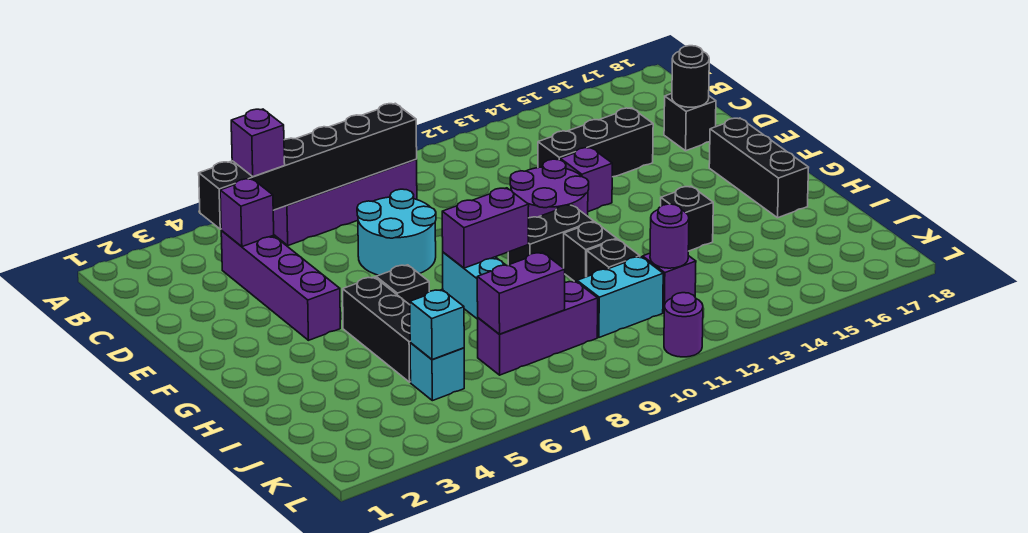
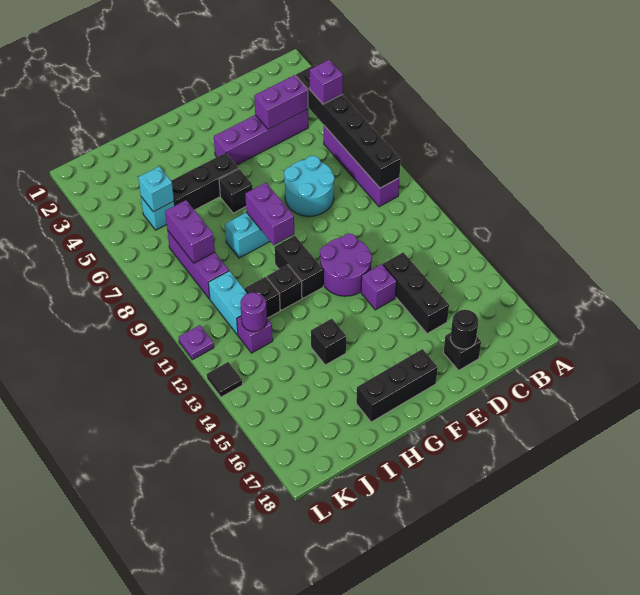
purple 1x1 brick [220,179,274,247] -> purple 1x2 brick [254,75,308,129]
purple 1x1 round brick [664,293,703,357] -> purple 1x1 plate [179,325,214,360]
none -> black 1x1 tile [207,362,242,397]

